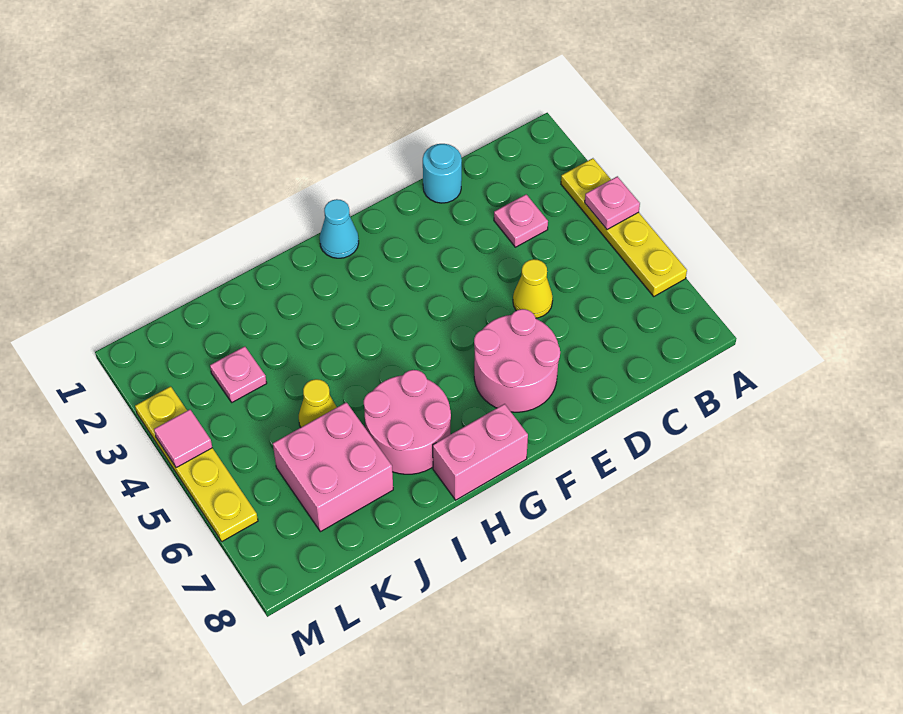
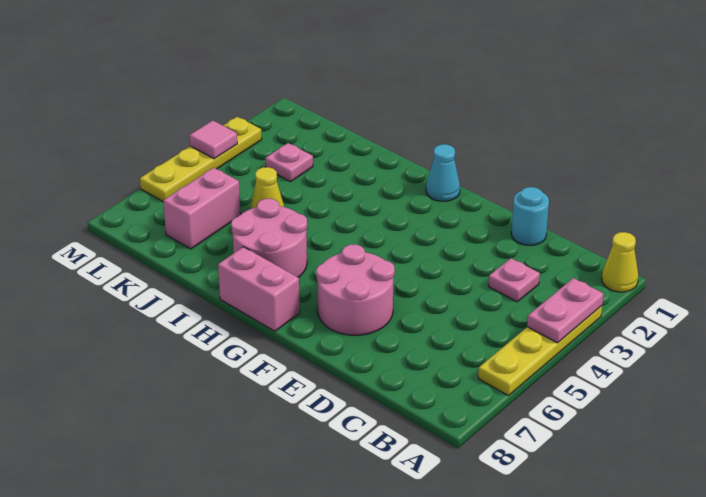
pink 1x1 plate [585,176,640,230] -> pink 1x2 plate [527,278,604,343]
yellow 1x1 cone [513,259,553,318] -> yellow 1x1 cone moved to [602,232,639,292]
pink 2x2 brick [273,402,393,532] -> pink 1x2 brick [163,168,241,249]

